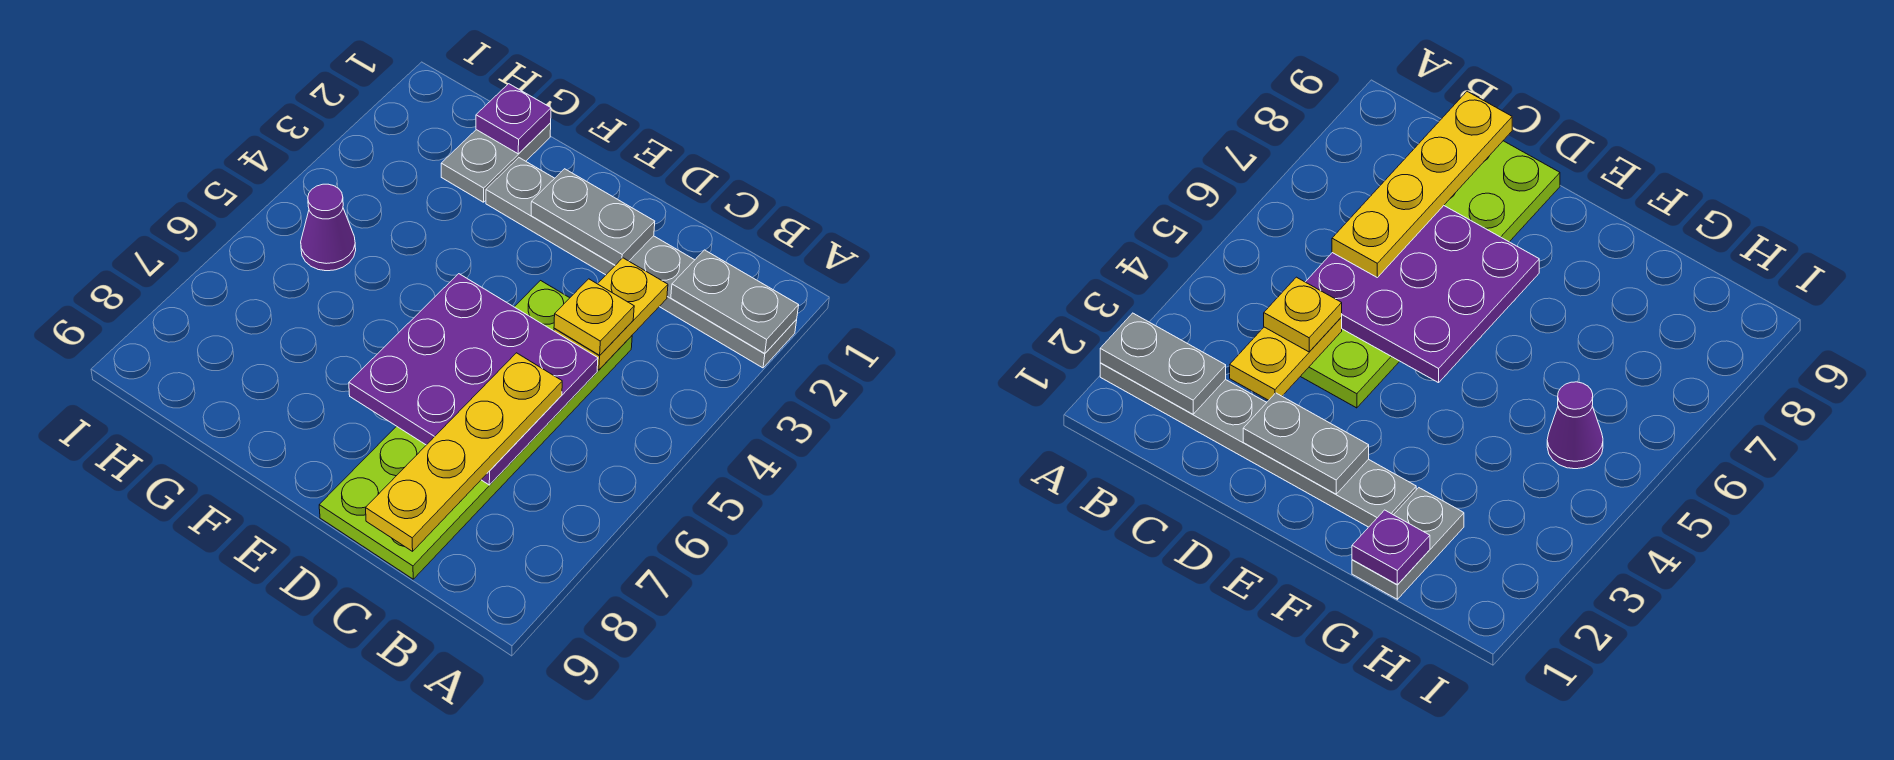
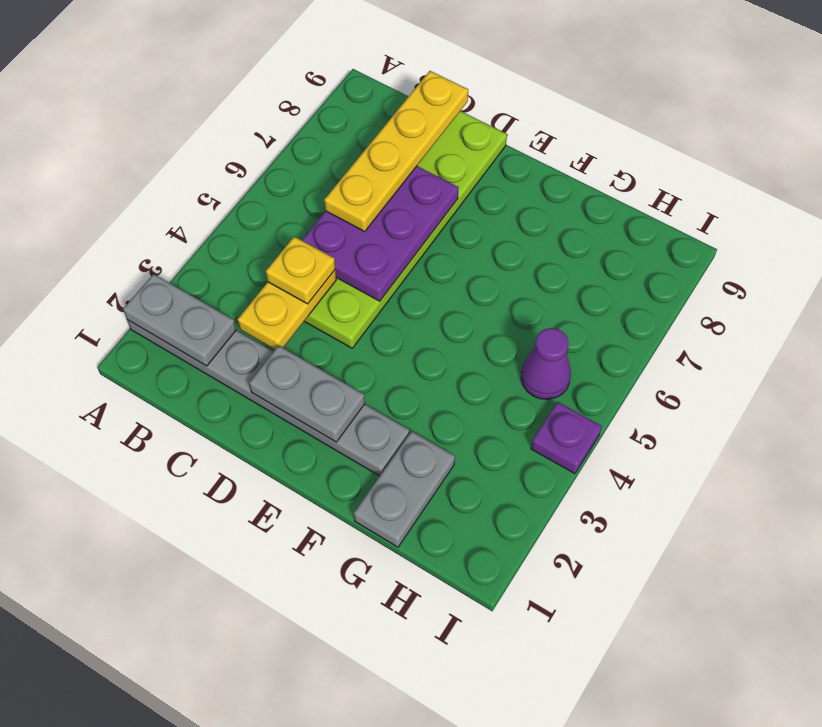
purple 3x3 plate [349,274,598,485] -> purple 2x3 plate [302,166,459,301]
purple 1x1 plate [476,84,551,154] -> purple 1x1 plate moved to [531,402,602,474]

